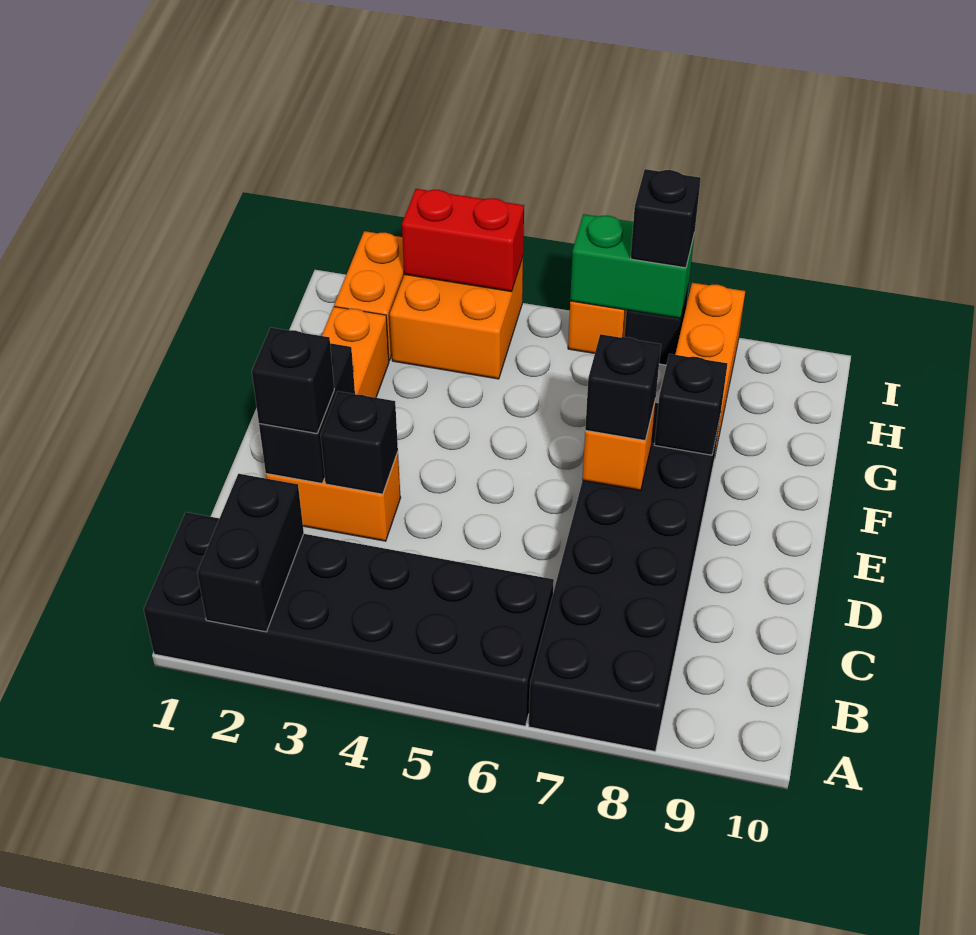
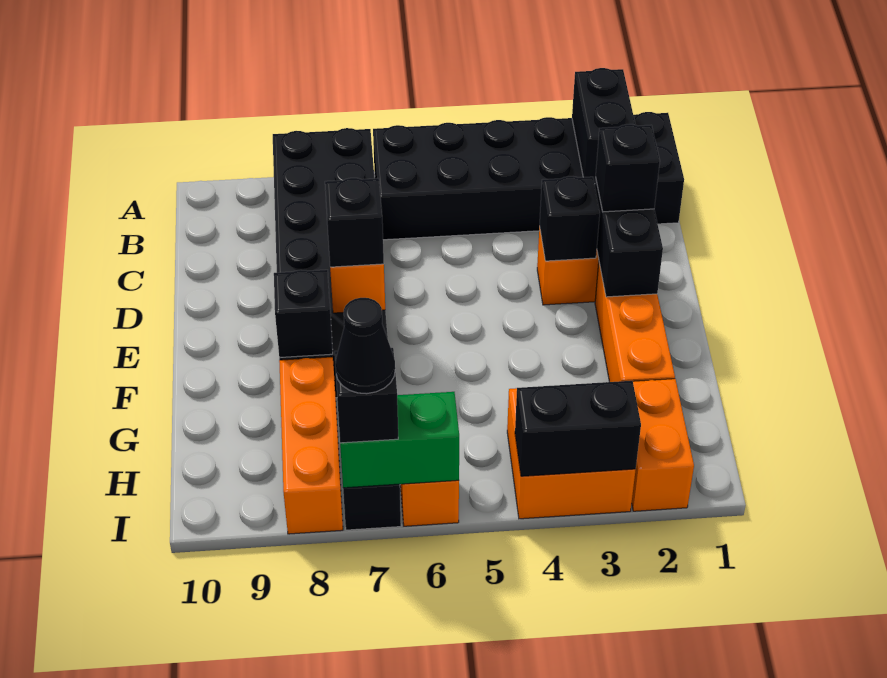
red 1x2 brick [402,189,524,292] -> black 1x2 brick [515,381,641,476]
none -> black 1x1 cone [335,298,395,394]

